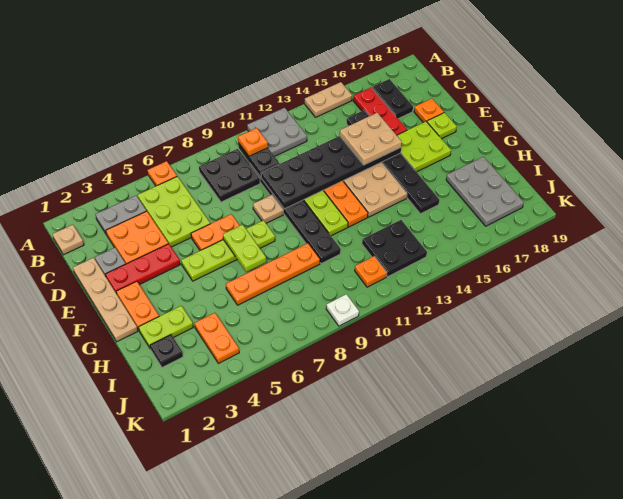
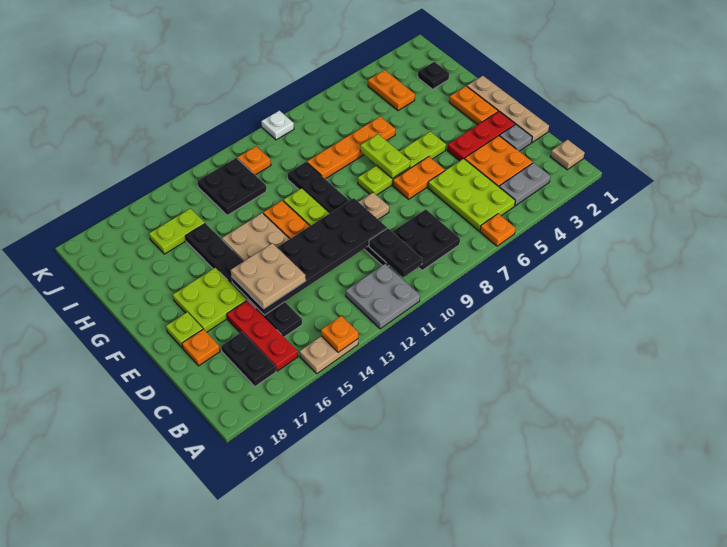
orange 1x1 plate [238,128,268,156] -> orange 1x1 plate moved to [321,316,358,352]
lime 1x2 plate [139,306,193,349] -> lime 1x2 plate moved to [149,208,205,254]
grey 2x3 plate [446,157,524,226] -> none

